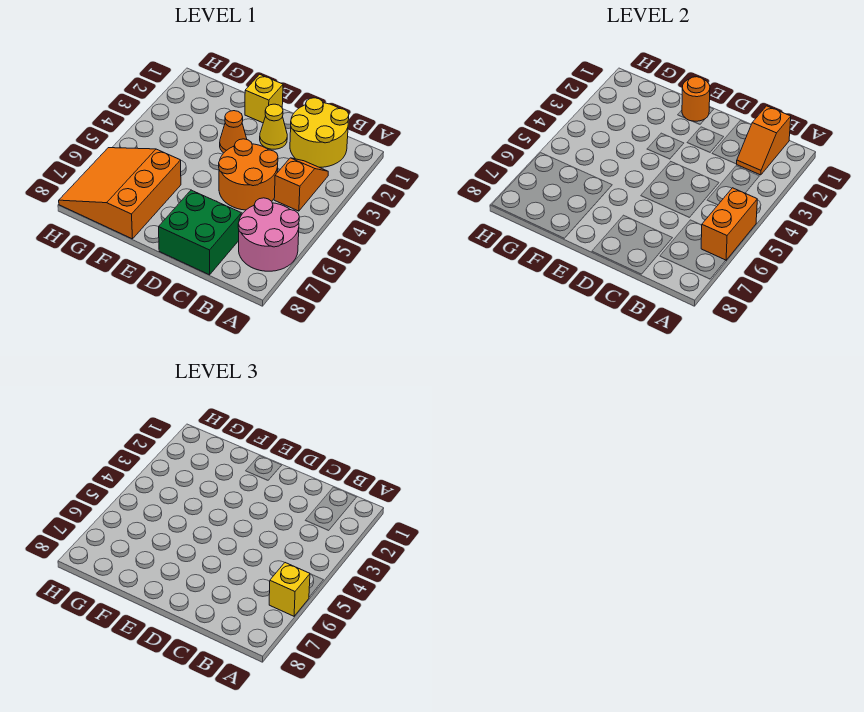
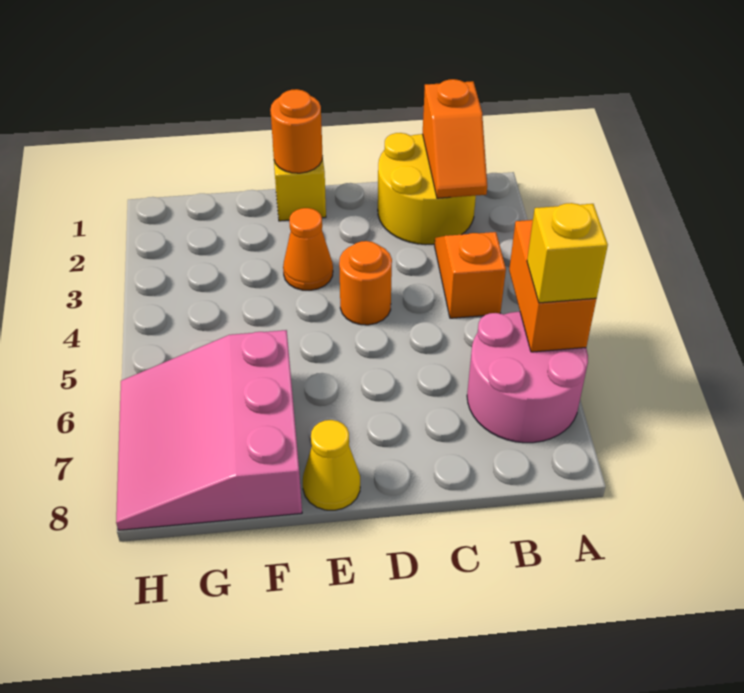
orange 2x2 round brick [219,139,278,210] -> orange 1x1 round brick [339,241,392,325]
green 2x2 brick [159,190,241,275] -> none
yellow 1x1 cone [260,104,287,149] -> yellow 1x1 cone moved to [303,420,360,510]
orange 3x3 slope [59,148,181,239] -> pink 3x3 slope [116,330,302,530]

